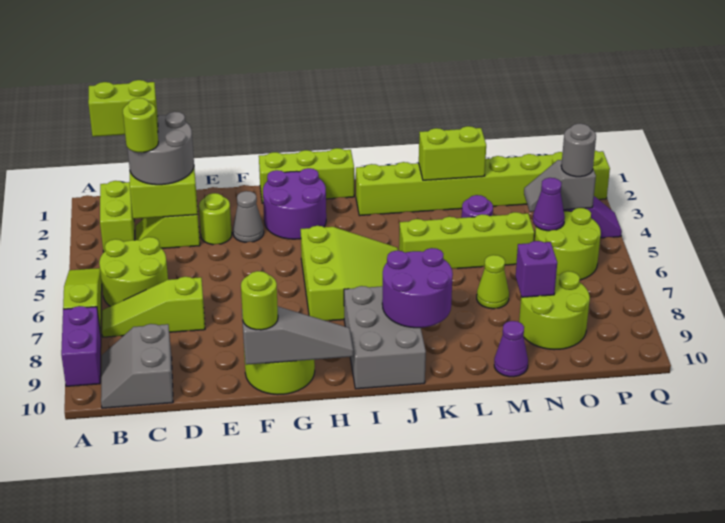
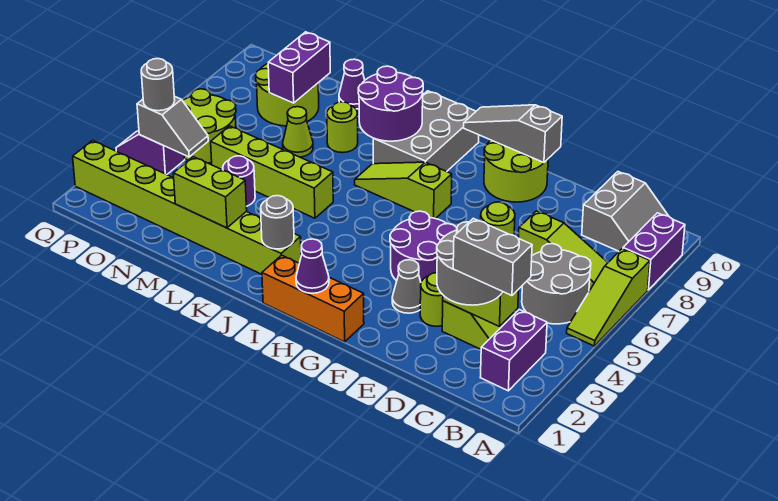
lime 1x2 brick [100,181,135,252] -> purple 1x2 brick [480,310,547,391]
lime 1x2 brick [88,80,158,137] -> grey 1x2 brick [453,218,532,296]
lime 2x2 round brick [99,237,168,306] -> grey 2x2 round brick [522,244,591,324]
lime 1x1 round brick [241,271,278,330] -> lime 1x1 round brick moved to [327,102,358,153]
lime 1x3 brick [259,148,354,203] -> orange 1x3 brick [262,255,364,342]
purple 2x2 round brick [263,168,326,239] -> purple 2x2 round brick moved to [390,211,457,282]
lime 3x3 slope [301,226,398,321] -> lime 1x3 slope [355,162,452,219]
none -> grey 1x1 round brick [261,196,294,249]
purple 1x1 brick [516,241,557,297] -> purple 1x2 brick [268,32,330,103]
purple 1x1 cone [533,178,565,231] -> purple 1x1 cone moved to [296,239,329,293]

